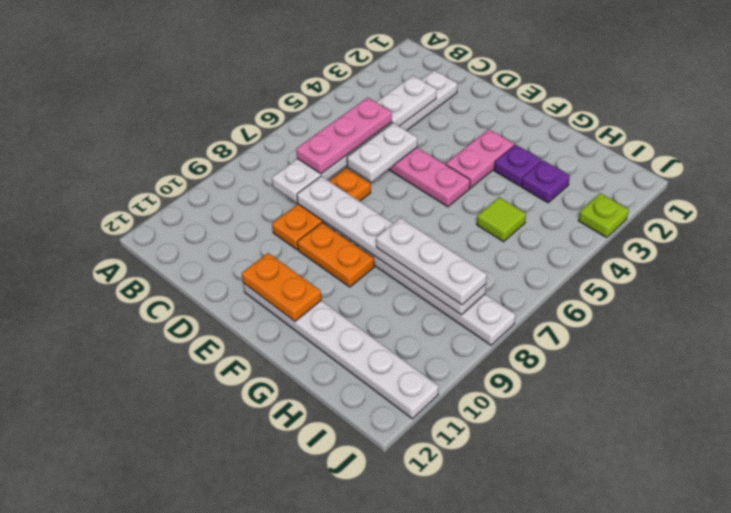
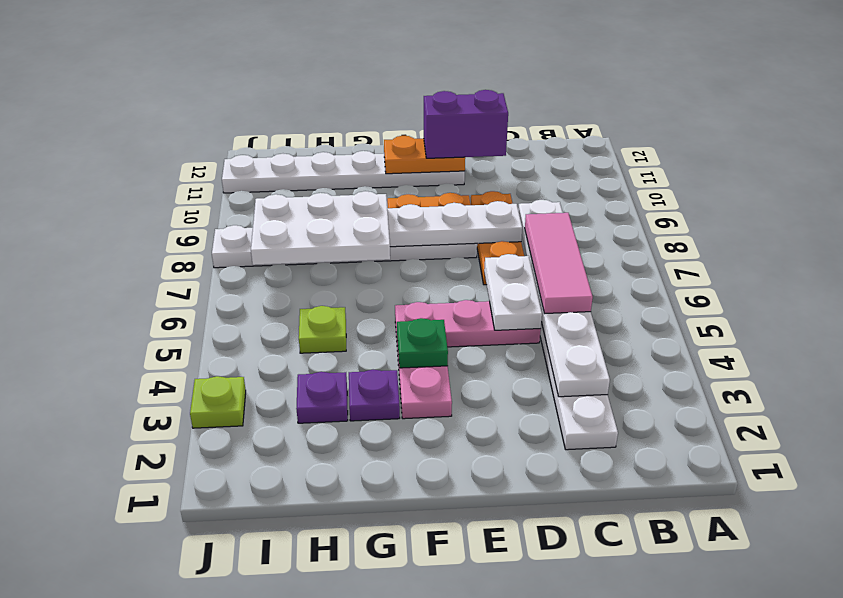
pink 1x3 plate [296,98,392,174] -> pink 1x3 tile [525,213,593,314]
none -> purple 1x2 brick [424,90,508,158]
none -> green 1x1 plate [397,318,448,368]
white 1x3 plate [376,218,487,305] -> white 2x3 plate [251,191,390,265]
lime 1x1 tile [477,197,526,242] -> lime 1x1 plate [299,306,346,353]

